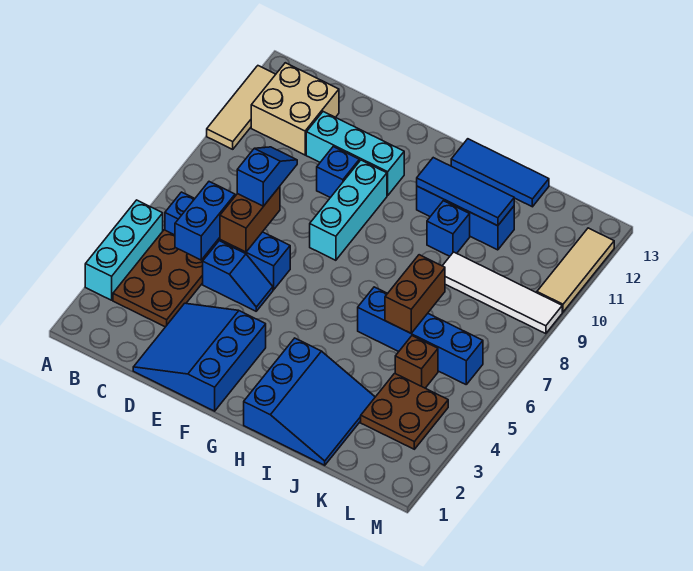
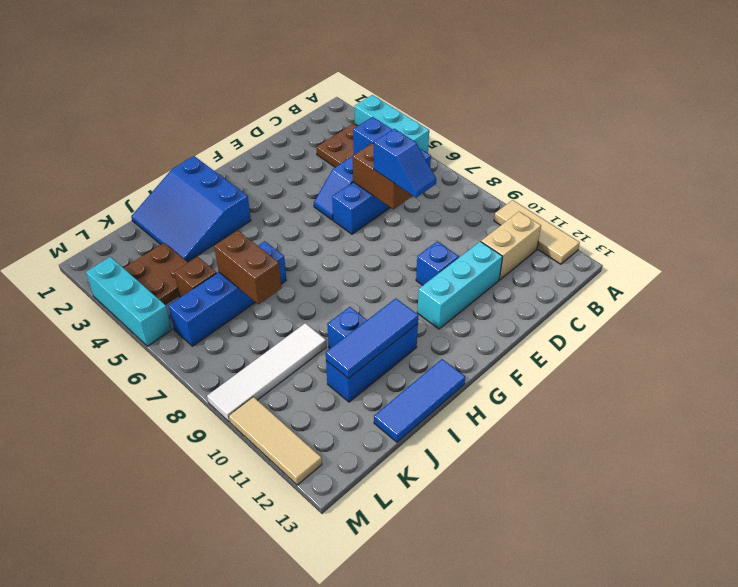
tan 2x2 brick [251,63,339,155] -> tan 1x2 brick [481,212,541,280]
blue 3x3 slope [133,303,266,411] -> none
cyan 1x3 brick [310,160,387,260] -> cyan 1x3 brick moved to [86,257,172,346]

